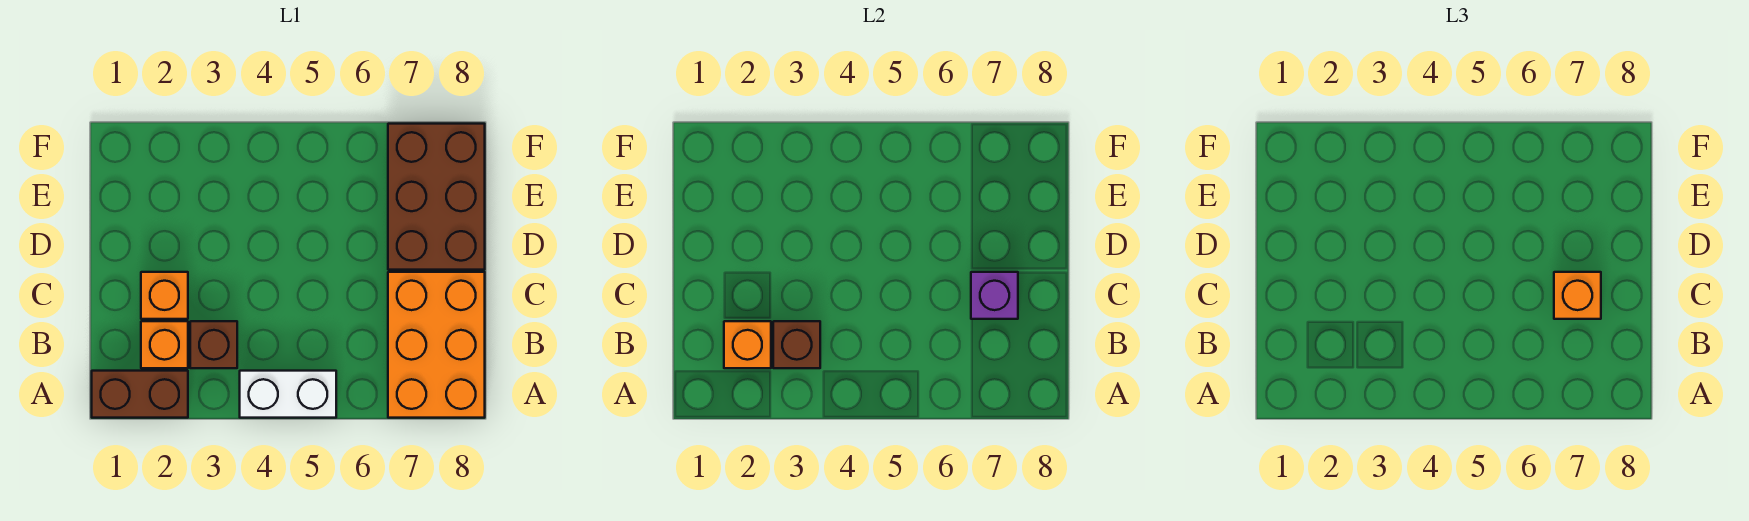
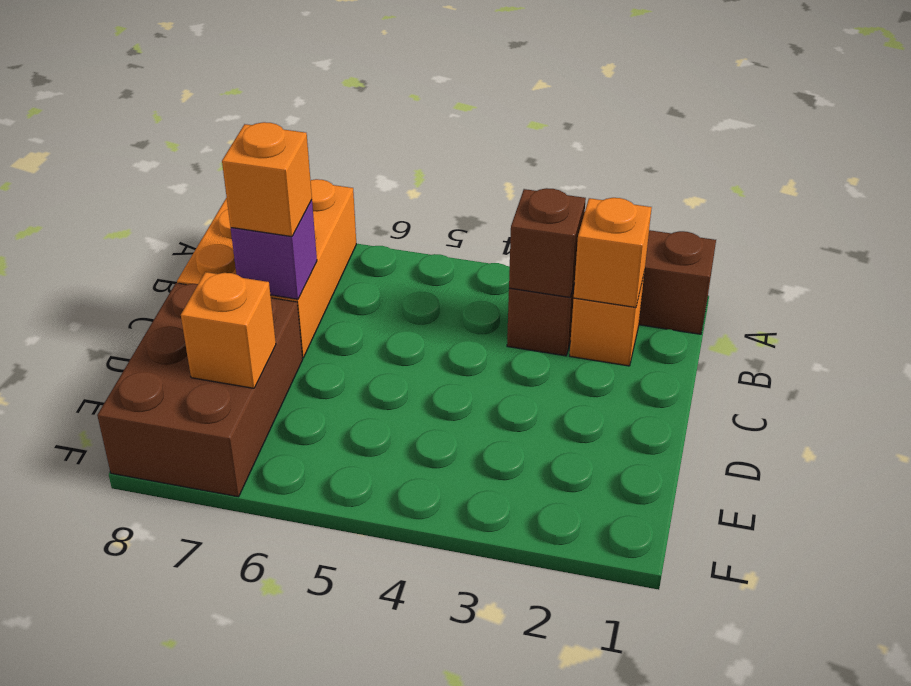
white 1x2 brick [240,371,336,418] -> none
orange 1x1 brick [141,272,188,319] -> orange 1x1 brick moved to [181,272,276,388]

